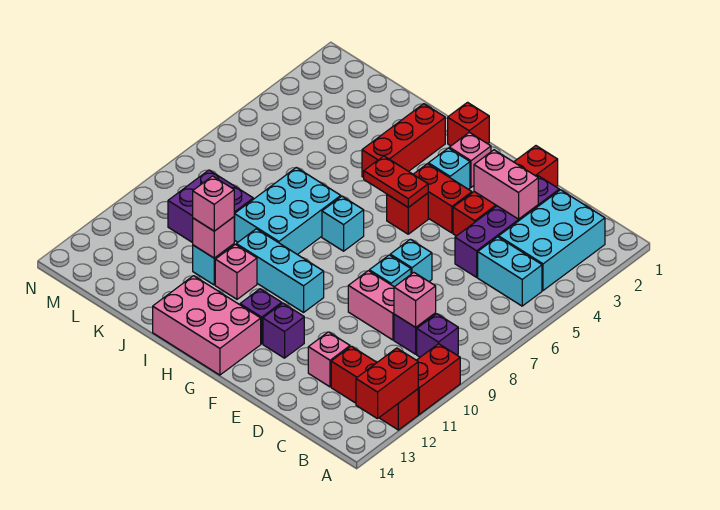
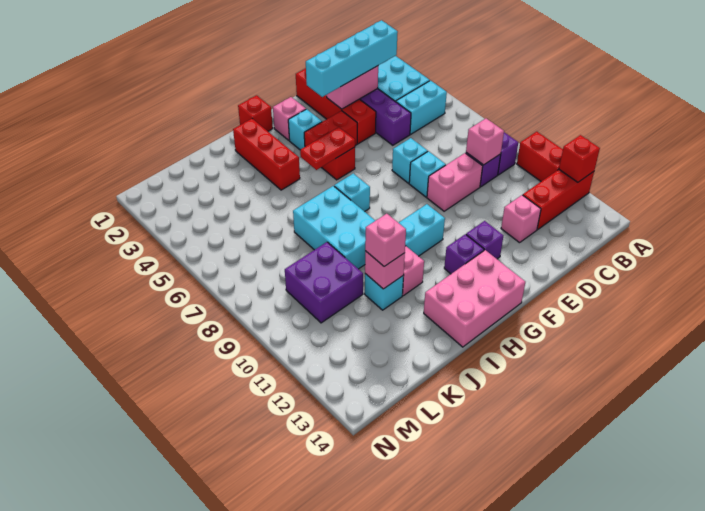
red 1x2 brick [356,348,418,419] -> red 1x1 brick [559,135,600,182]
none -> cyan 1x4 brick [306,20,398,97]

